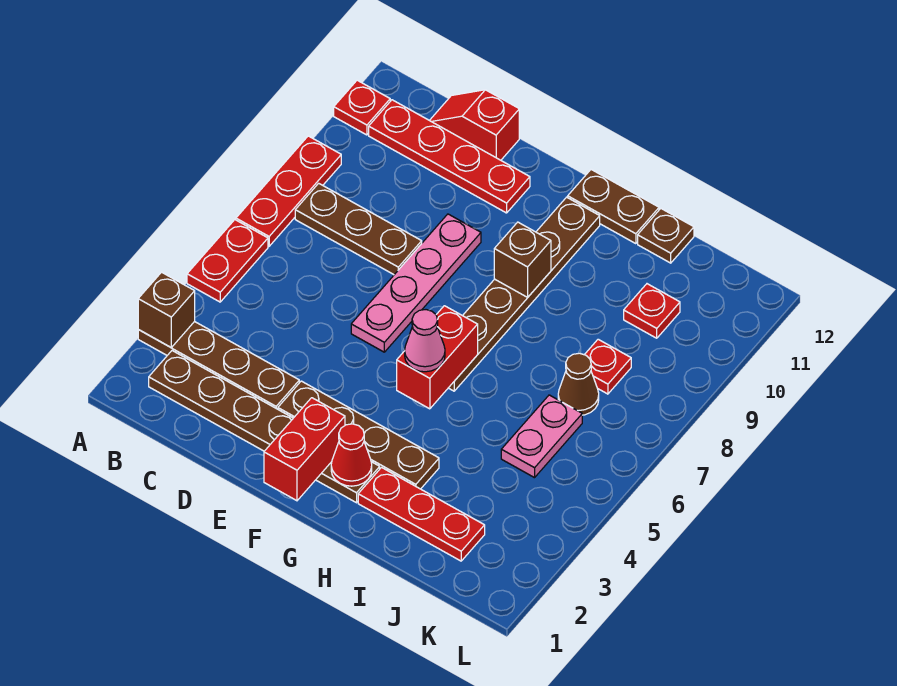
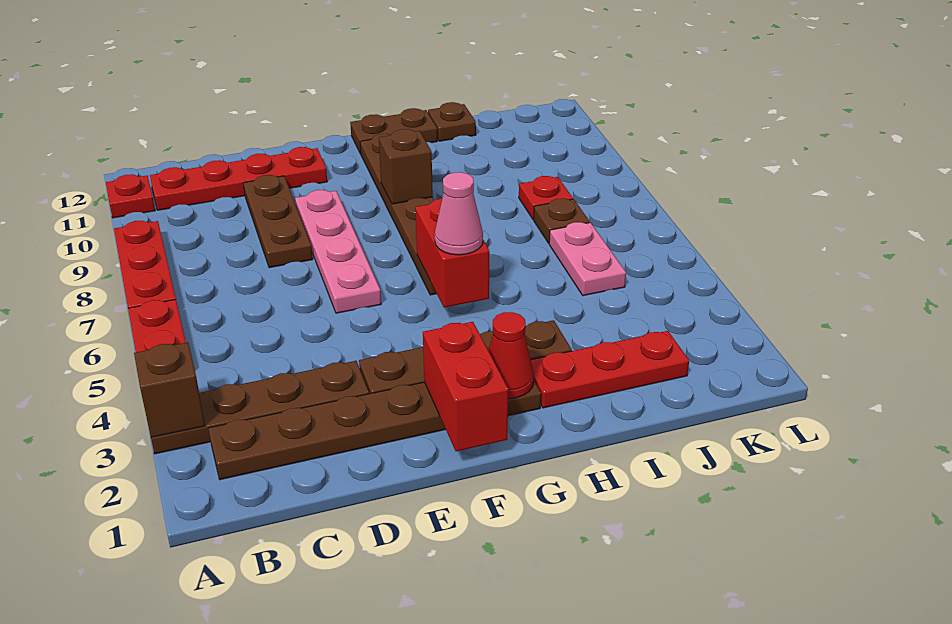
brown 1x3 plate [295,183,422,275] -> brown 1x3 plate turned to [243,175,313,268]
red 1x2 slope [430,90,519,160] -> none
brown 1x1 cone [558,353,599,415] -> brown 1x1 plate [534,198,590,243]
red 1x1 plate [624,284,680,338] -> none

